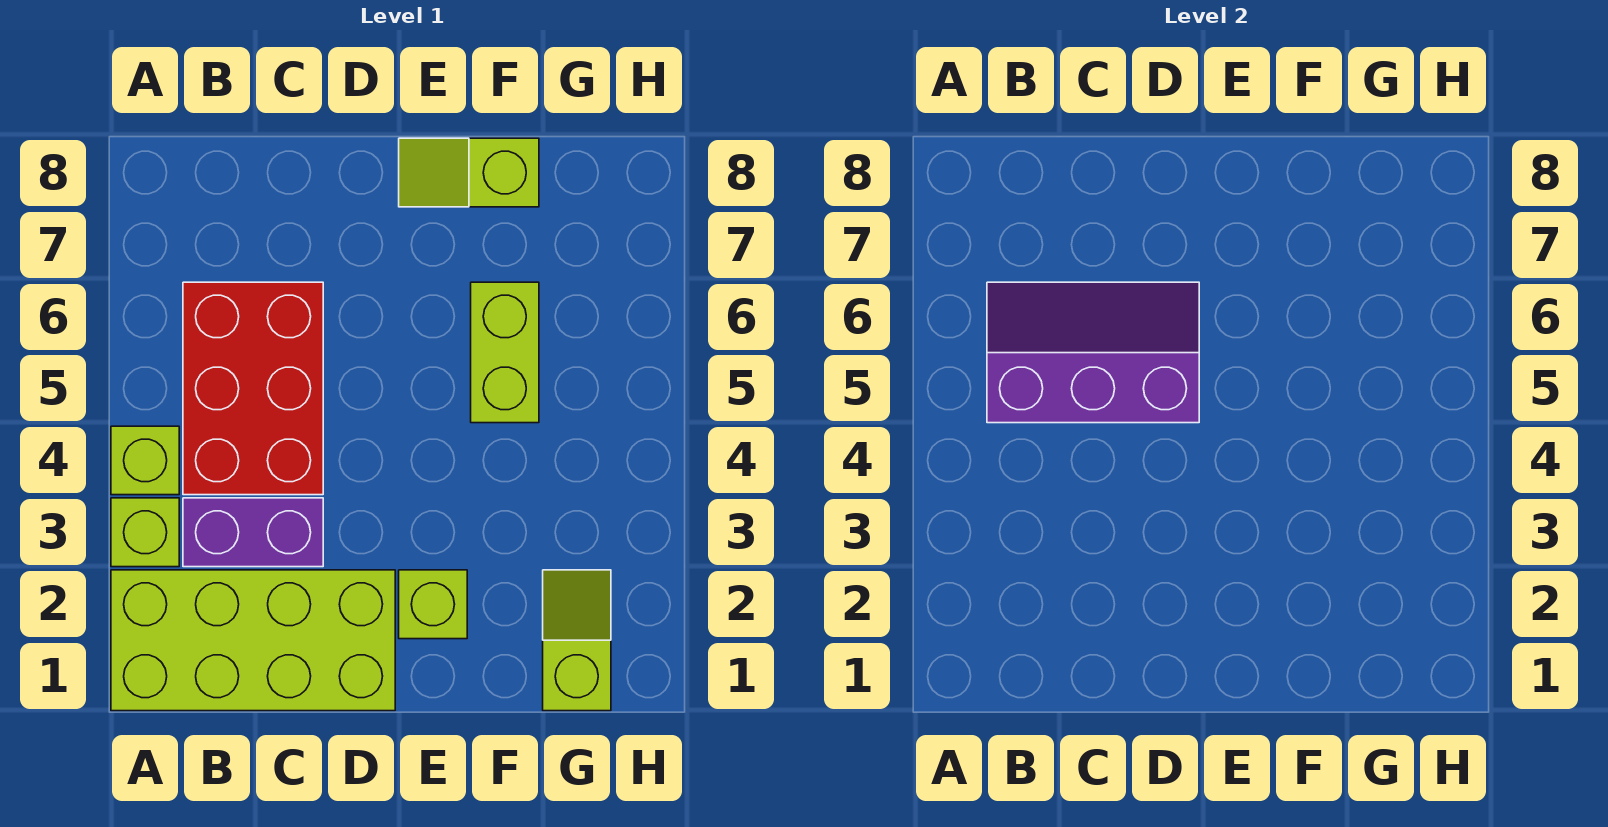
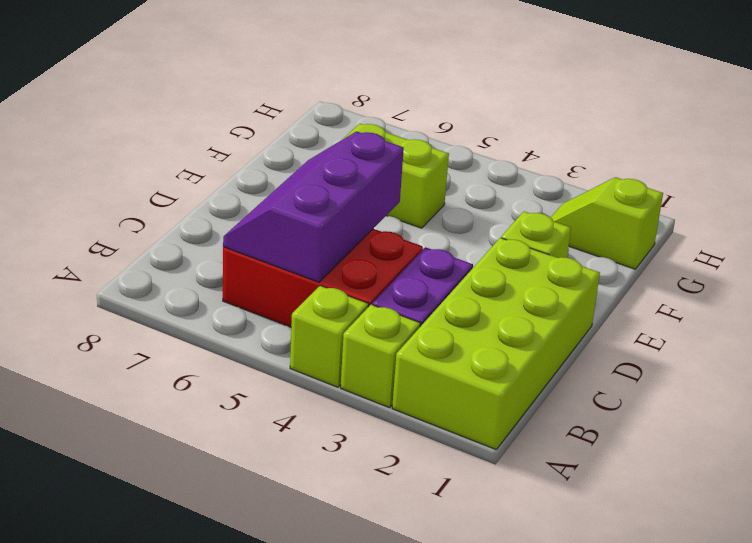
lime 1x2 slope [399,138,539,207] -> none

